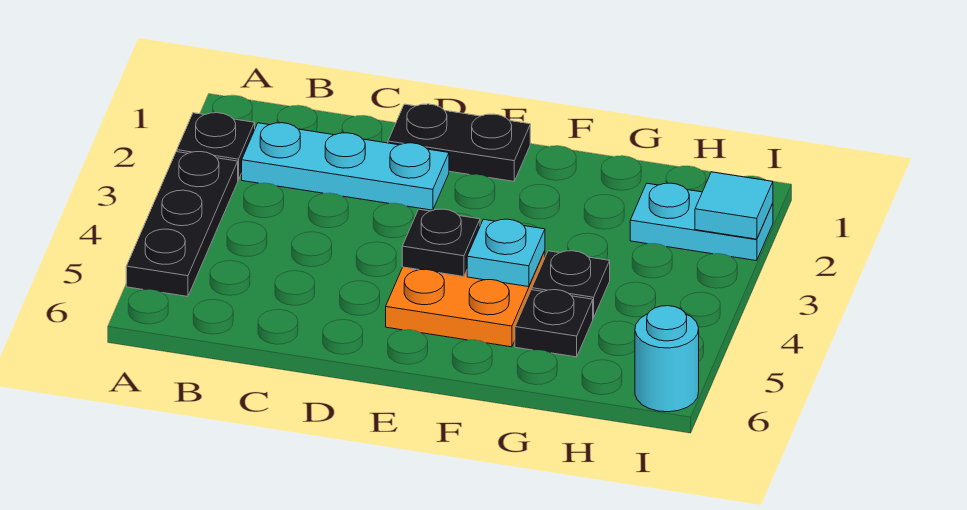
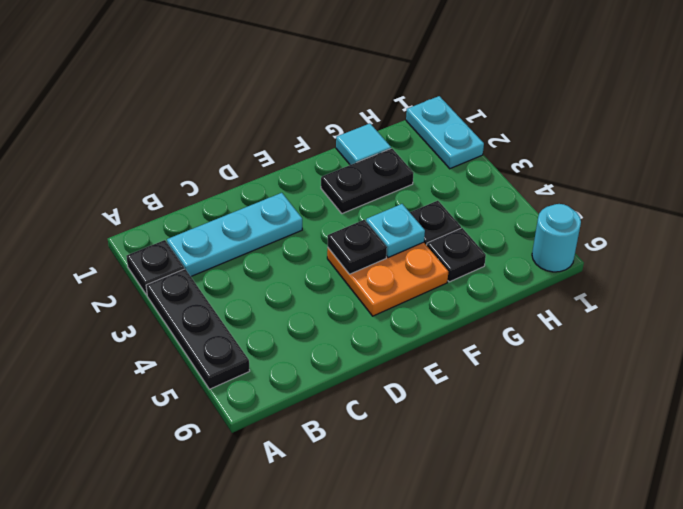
black 1x2 plate [388,104,530,181] -> black 1x2 plate moved to [321,148,414,214]
cyan 1x2 plate [630,183,773,261] -> cyan 1x2 plate turned to [406,96,484,169]
cyan 1x1 tile [695,172,773,239] -> cyan 1x1 tile moved to [336,123,391,165]

